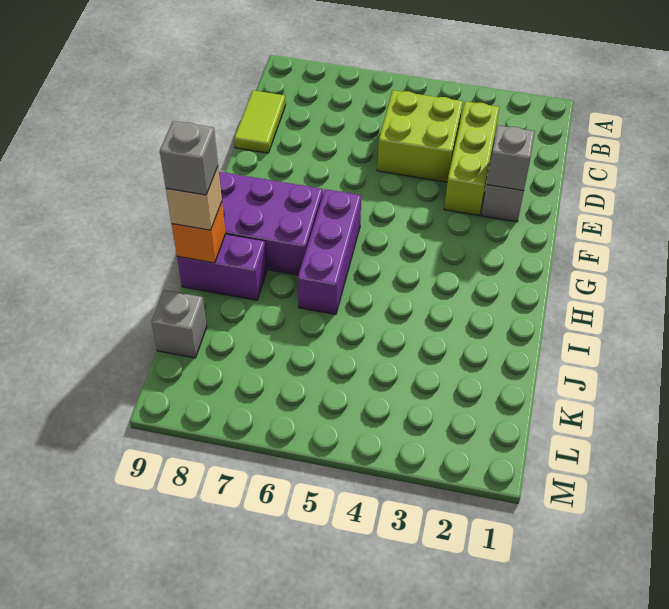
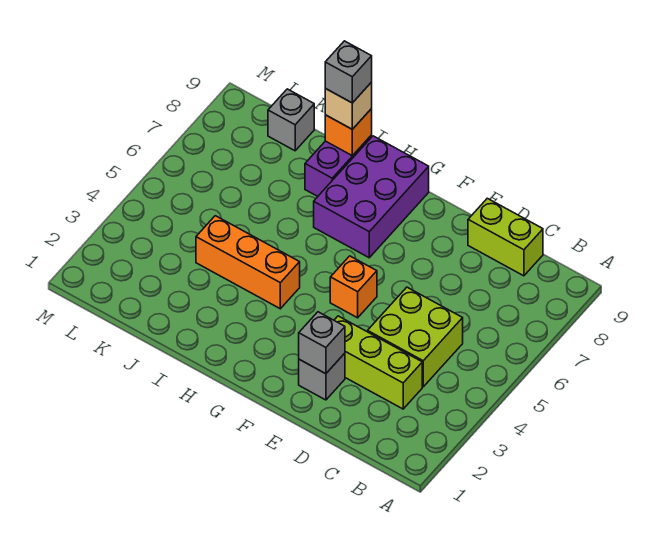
lime 1x2 tile [234,90,286,153] -> lime 1x2 brick [468,198,543,276]
none -> orange 1x1 brick [330,256,377,318]
purple 1x3 brick [298,189,361,314] -> none
none -> orange 1x3 brick [196,216,300,309]

